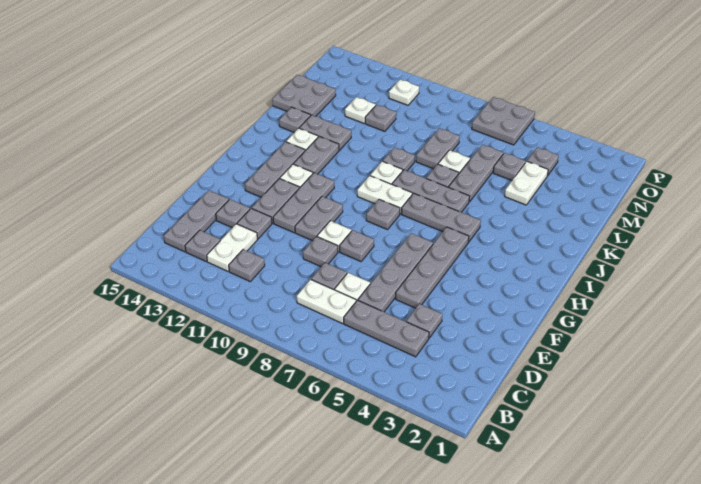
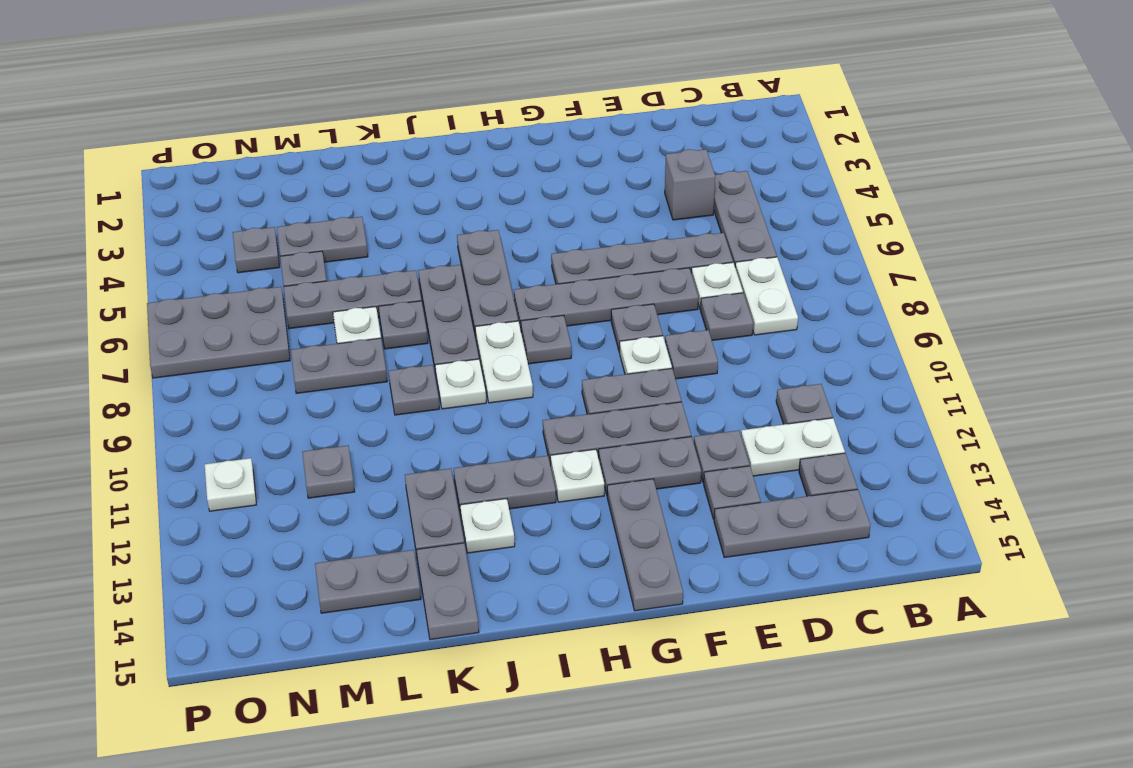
grey 1x1 plate [406,304,442,338] -> grey 1x1 brick [665,149,715,220]
grey 1x4 plate [396,227,469,308] -> grey 1x4 plate moved to [514,268,698,329]
grey 1x3 plate [245,142,305,197] -> grey 1x3 plate turned to [607,479,683,611]
grey 1x1 plate [279,107,311,132] -> grey 1x2 plate [416,543,479,640]
white 1x2 plate [505,162,548,205] -> grey 1x2 plate [277,217,368,262]
grey 2x2 plate [272,75,336,116] -> grey 1x2 plate [315,550,421,613]
white 1x1 plate [345,97,376,123] -> none
grey 2x2 plate [472,97,535,145] -> grey 2x3 plate [147,287,290,378]

